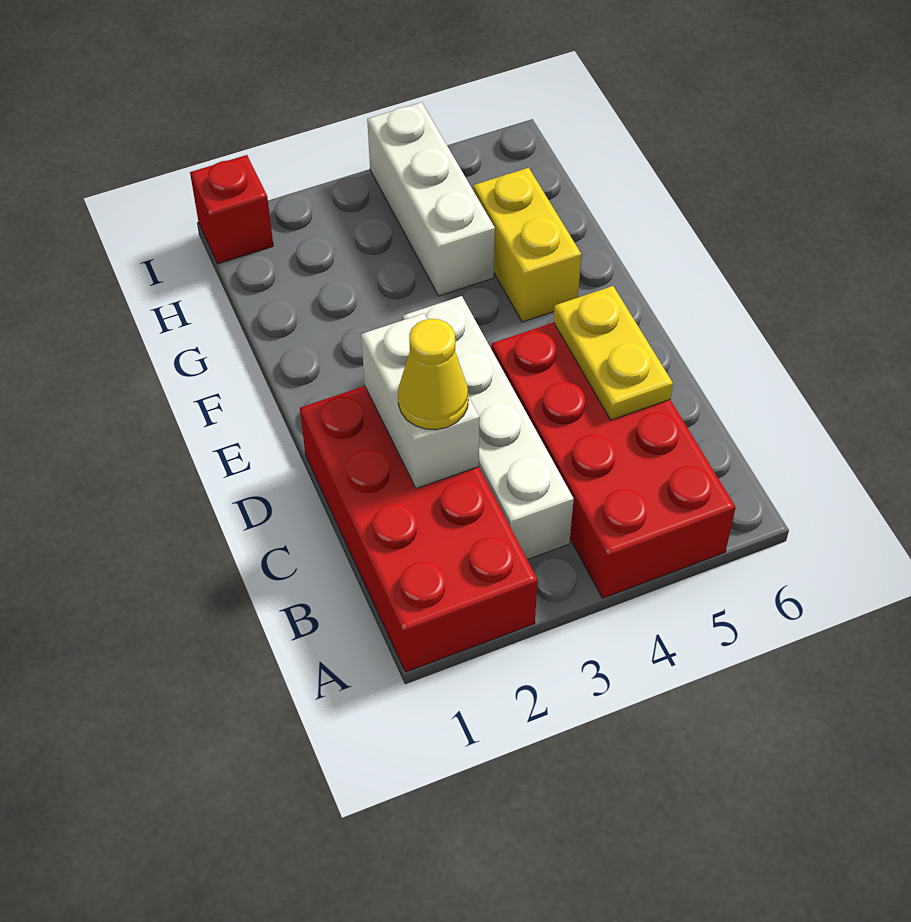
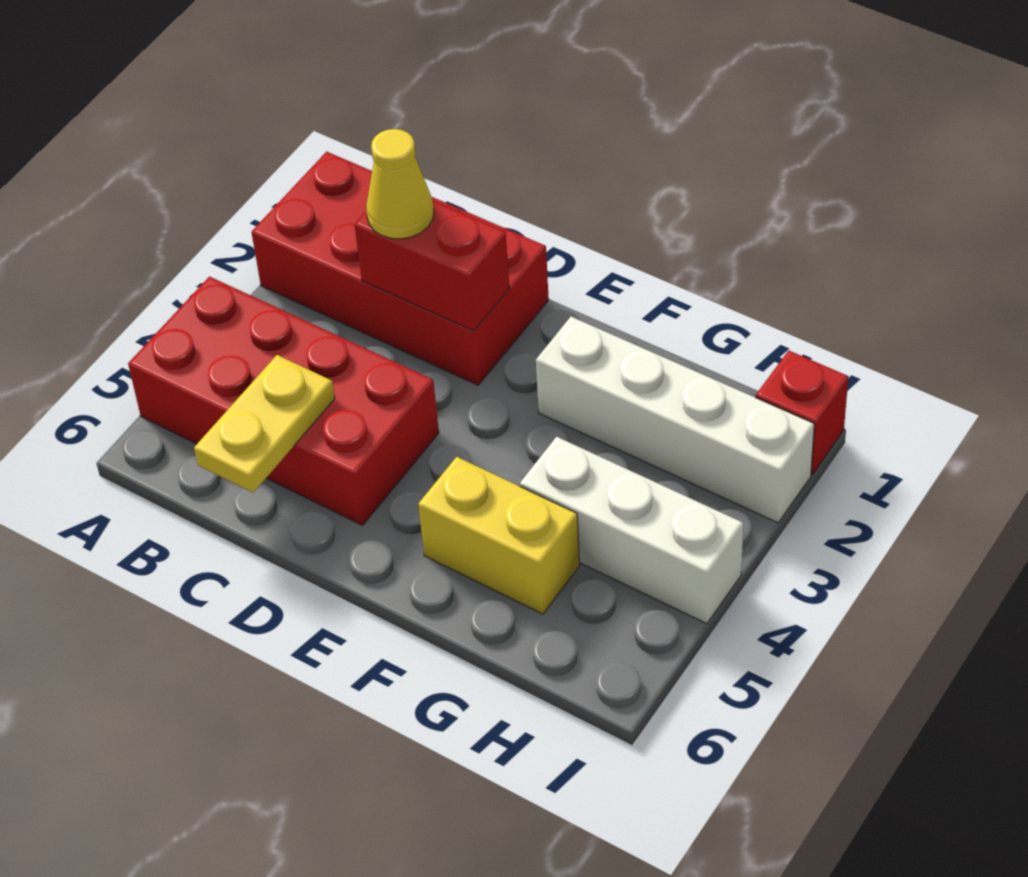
white 1x4 brick [403,296,574,560] -> white 1x4 brick moved to [536,317,814,523]
white 1x2 brick [361,313,480,488] -> red 1x2 brick [354,200,509,331]
yellow 1x2 plate [553,286,673,420] -> yellow 1x2 plate turned to [194,355,335,492]

